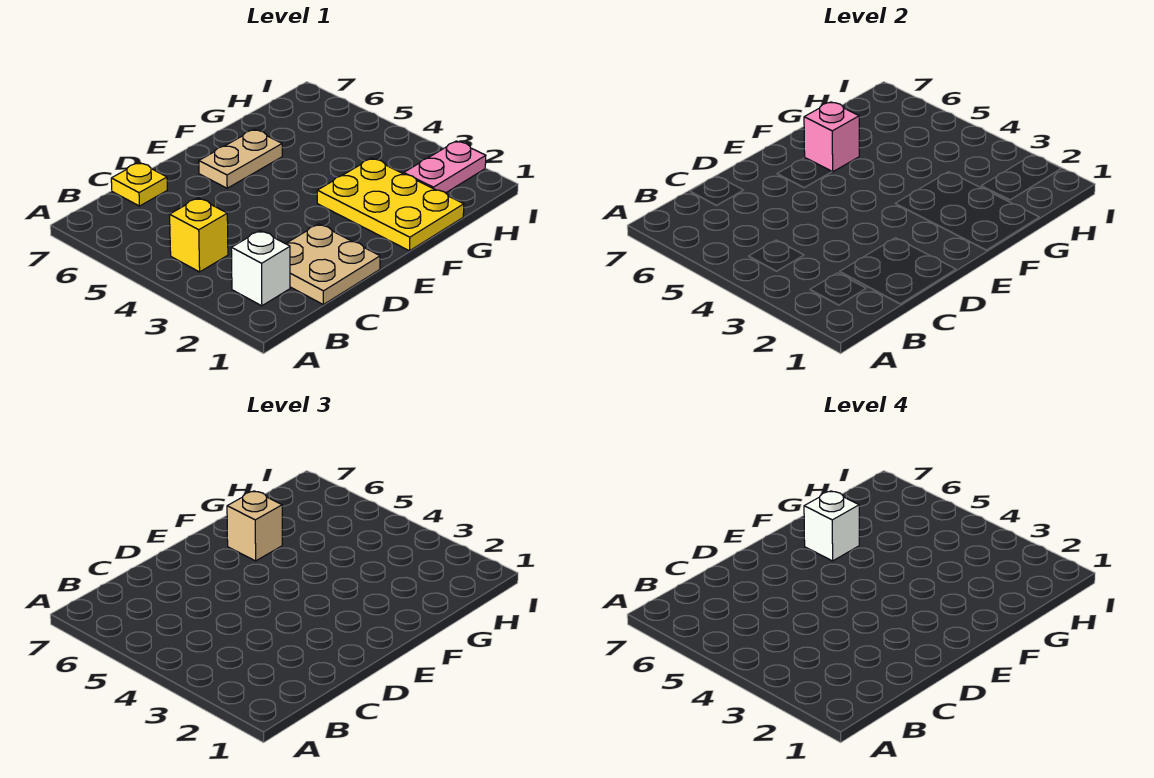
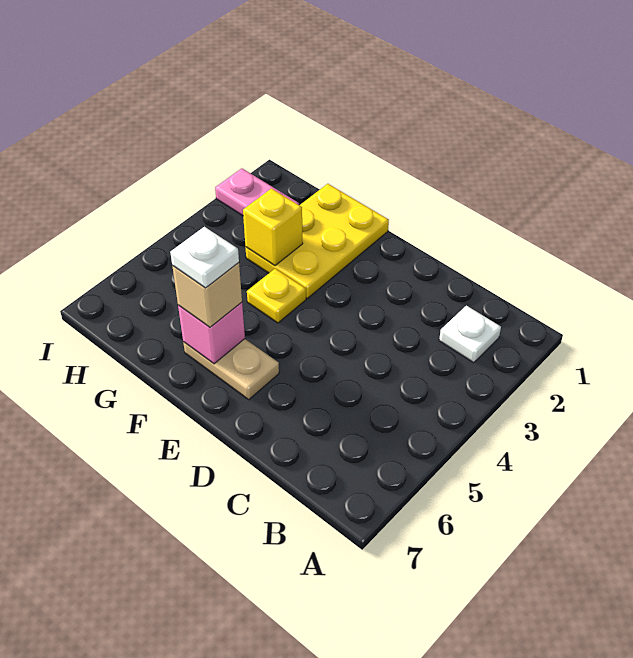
white 1x1 brick [231,231,290,306] -> white 1x1 plate [439,306,501,363]
yellow 1x1 brick [170,198,228,272] -> yellow 1x1 brick moved to [243,188,303,266]
tan 2x2 plate [286,224,380,305] -> none
yellow 1x1 plate [111,162,167,206] -> yellow 1x1 plate moved to [247,269,306,323]
white 1x1 brick [804,491,859,561] -> white 1x1 plate [170,227,239,288]

